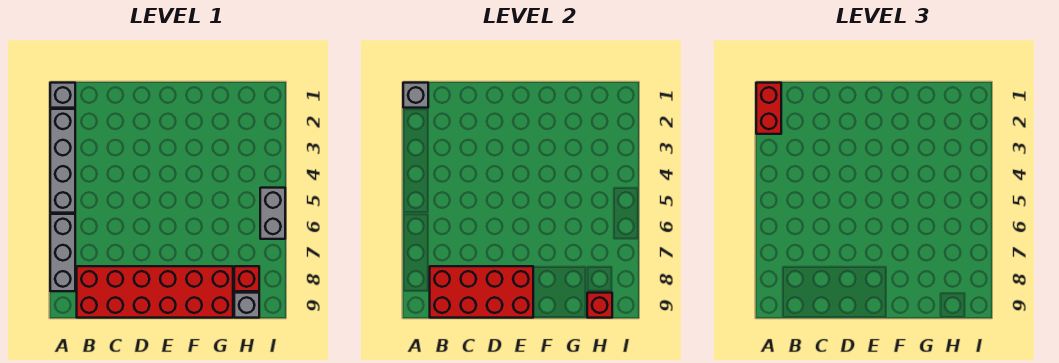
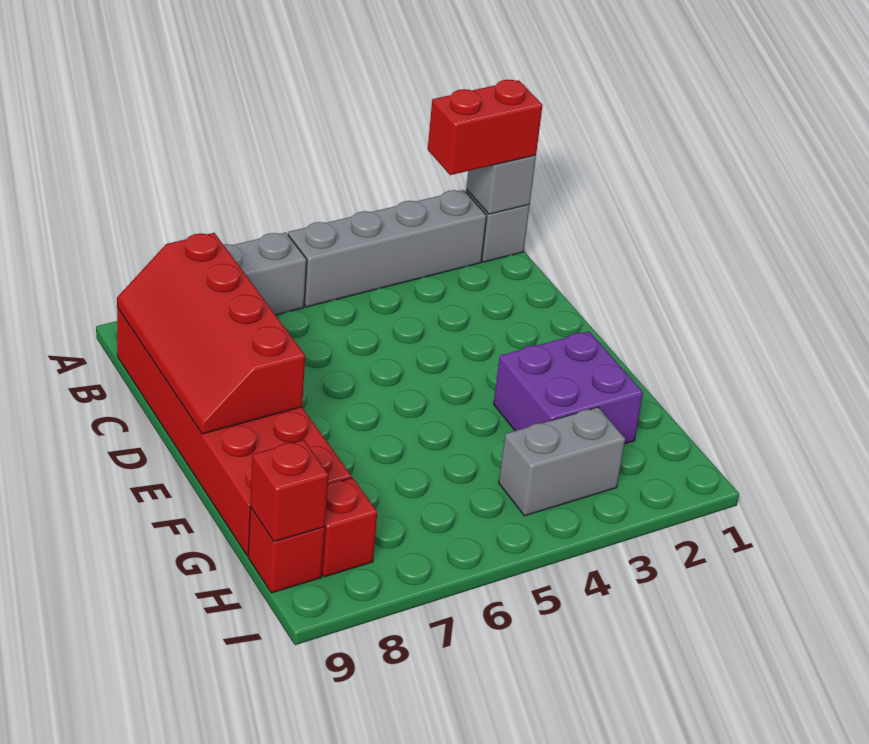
red 2x4 brick [430,266,533,318] -> red 2x4 slope [117,233,305,434]
none -> purple 2x2 brick [494,331,643,444]
grey 1x1 brick [234,293,259,318] -> red 1x1 brick [248,507,325,593]
grey 1x2 brick [260,188,285,239] -> grey 1x2 brick moved to [499,407,625,516]

